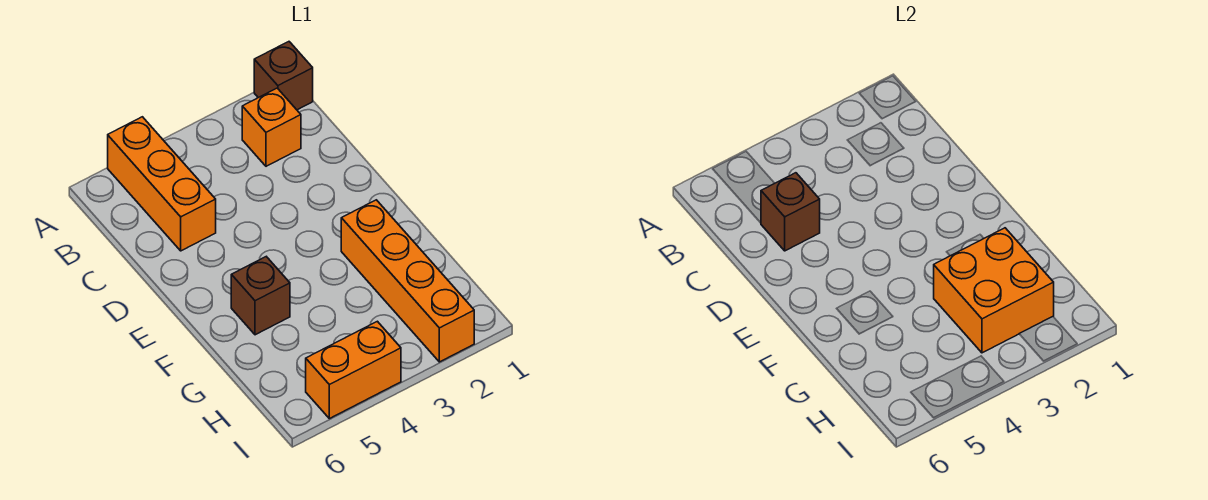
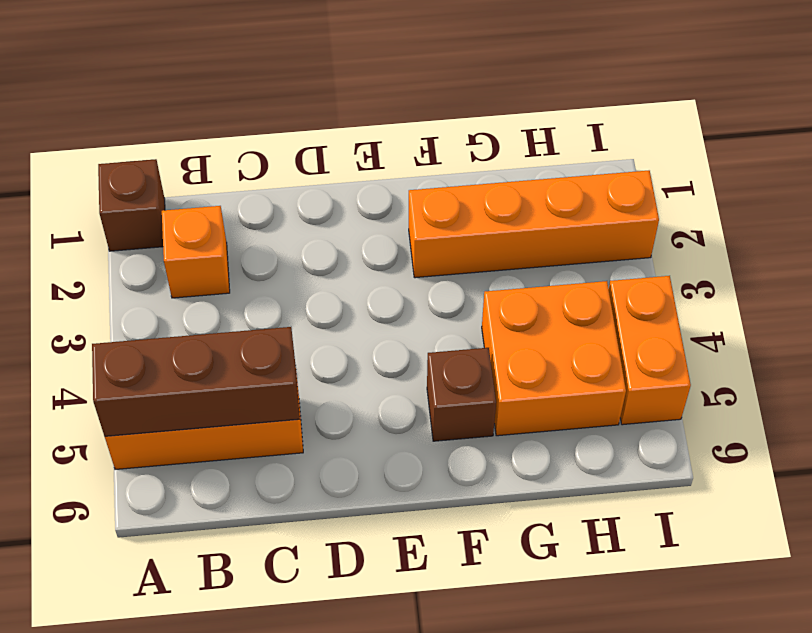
brown 1x1 brick [761,173,820,251] -> brown 1x3 brick [92,327,300,436]
orange 2x2 brick [934,228,1054,353] -> orange 2x2 brick moved to [482,281,626,436]

